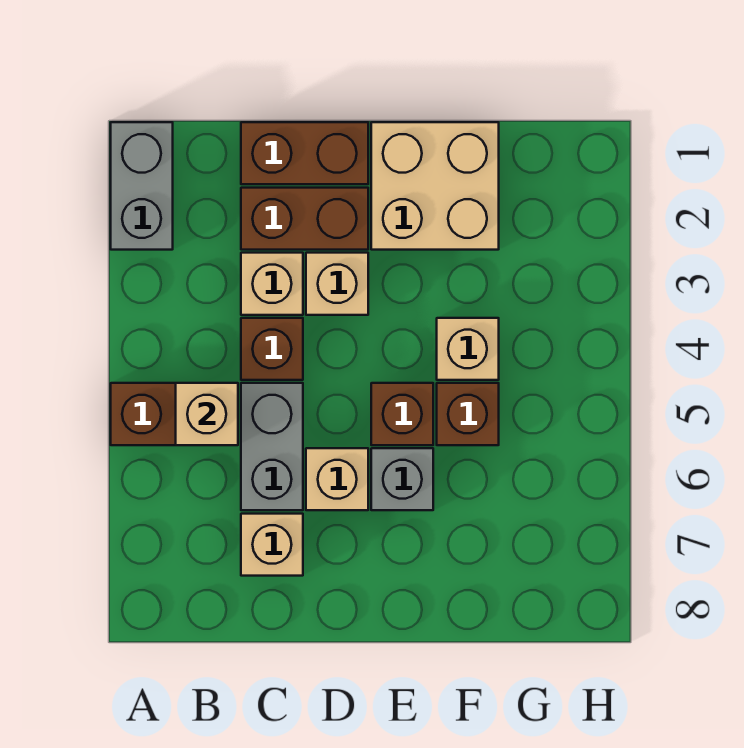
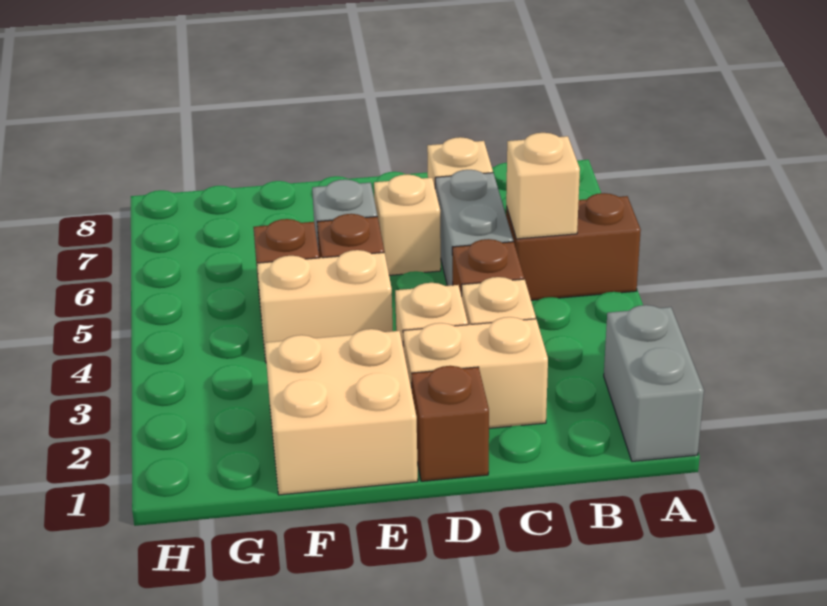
brown 1x2 brick [241,122,368,184] -> brown 1x1 brick [412,366,489,481]
brown 1x2 brick [241,188,368,250] -> tan 1x2 brick [403,317,548,428]
tan 1x1 brick [437,318,499,380] -> tan 1x2 brick [257,250,393,362]

